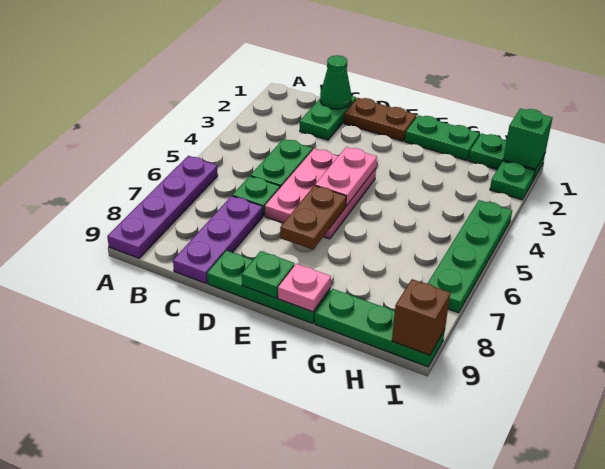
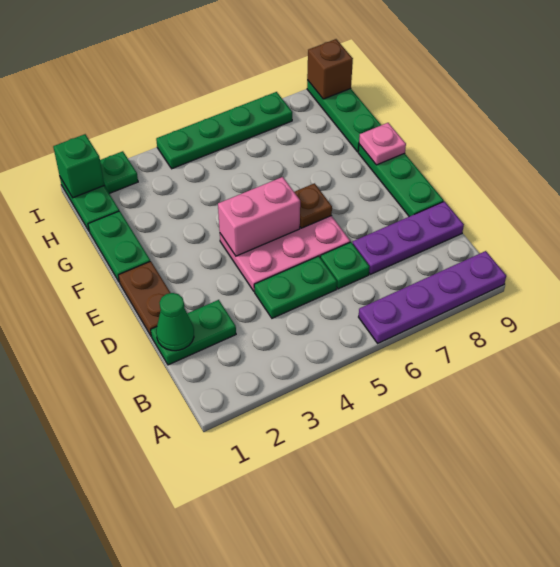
pink 1x2 plate [315,147,377,206] -> pink 1x2 brick [218,177,300,256]
brown 1x2 plate [280,186,346,250] -> brown 1x1 plate [294,183,332,228]
green 1x1 plate [242,251,294,298] -> none

